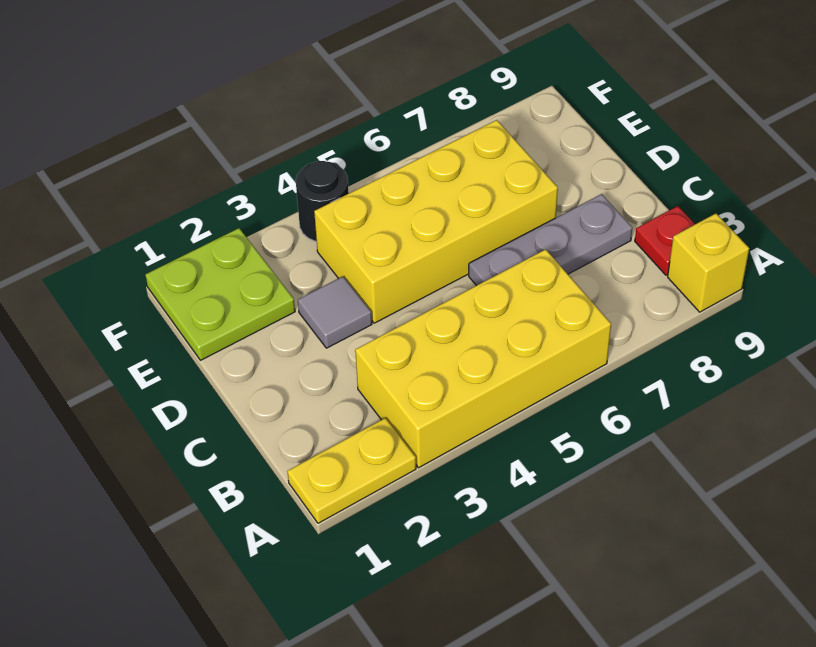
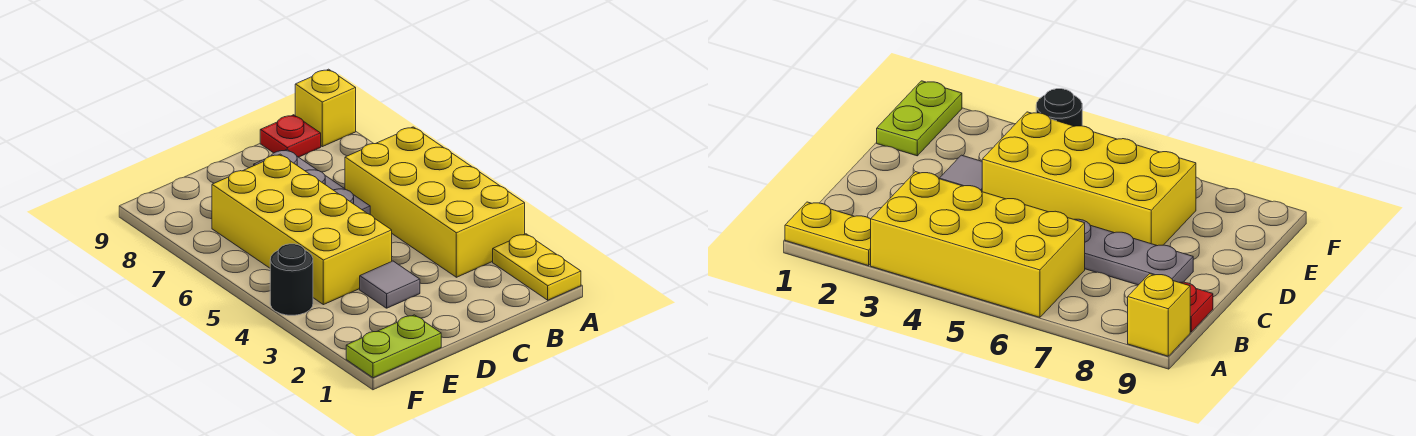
lime 2x2 plate [145,228,295,360] -> lime 1x2 plate [346,315,441,378]

